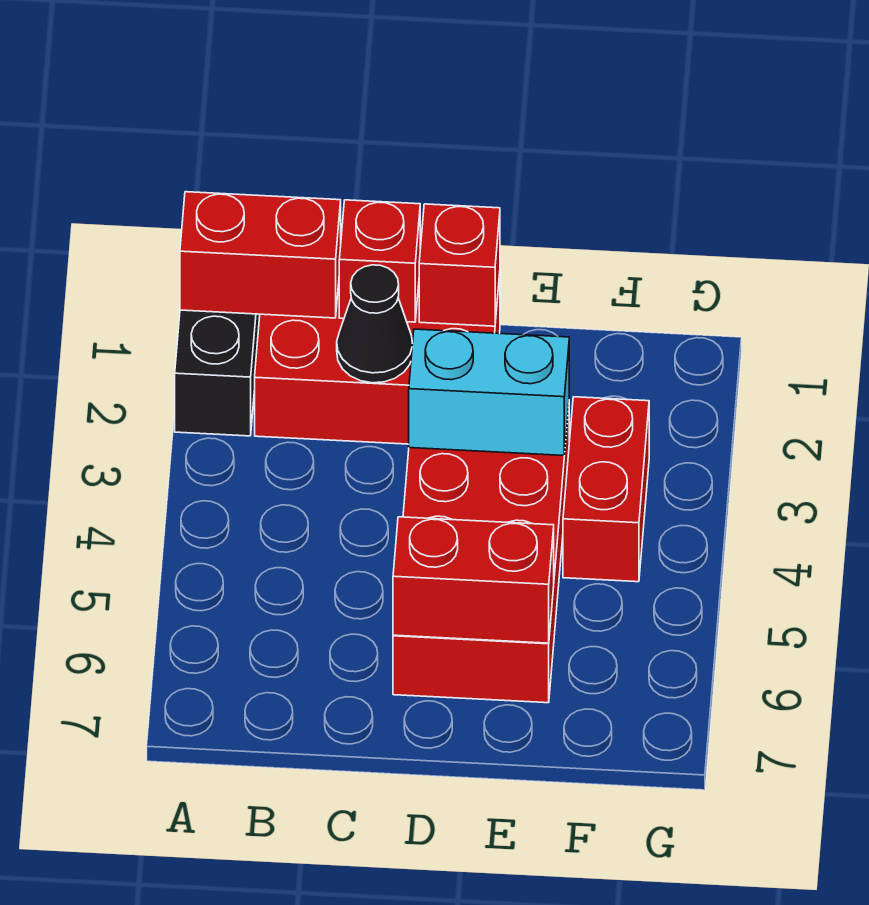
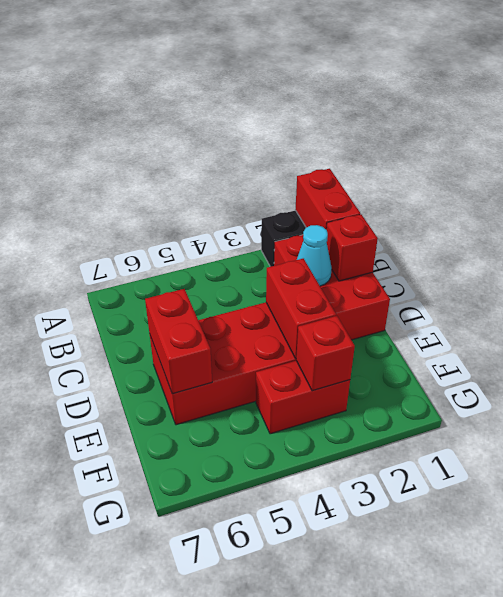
black 1x1 cone [337,265,413,383] -> cyan 1x1 cone [297,225,332,286]
red 1x1 brick [419,204,500,326] -> red 1x1 brick moved to [296,316,355,391]
cyan 1x2 brick [409,329,569,456] -> red 1x2 brick [266,258,336,359]

